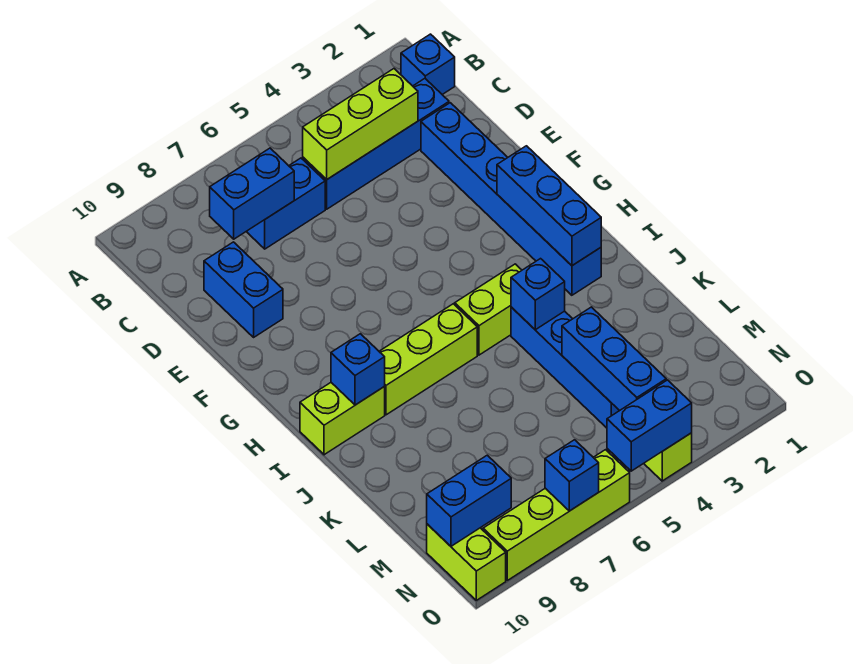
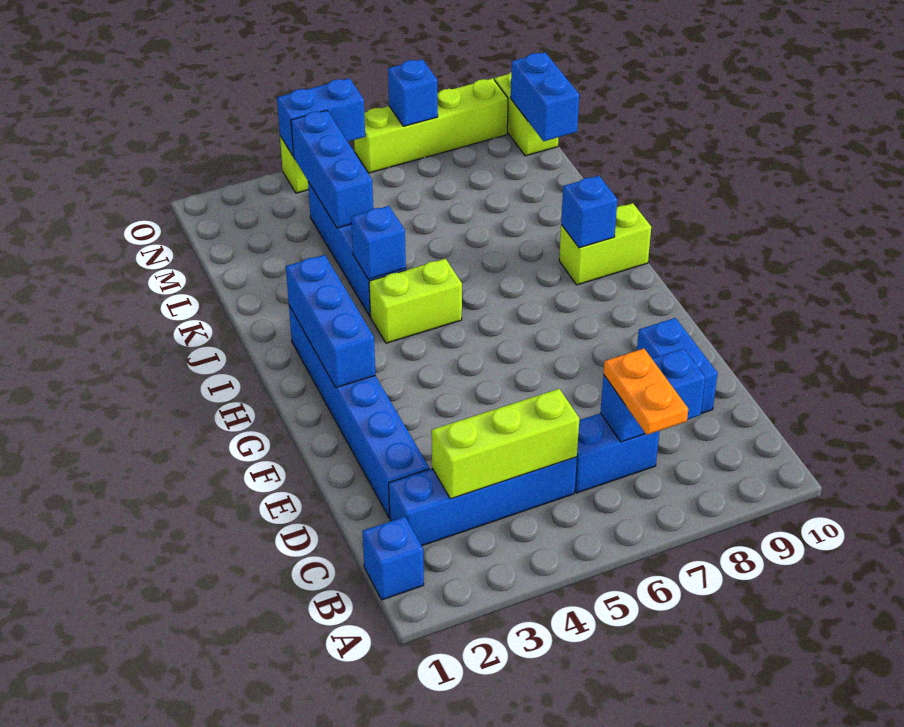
none -> orange 1x2 plate [604,349,688,435]
lime 1x3 brick [379,304,477,415] -> none
blue 1x2 brick [427,455,511,546] -> blue 1x2 brick turned to [511,52,579,141]

